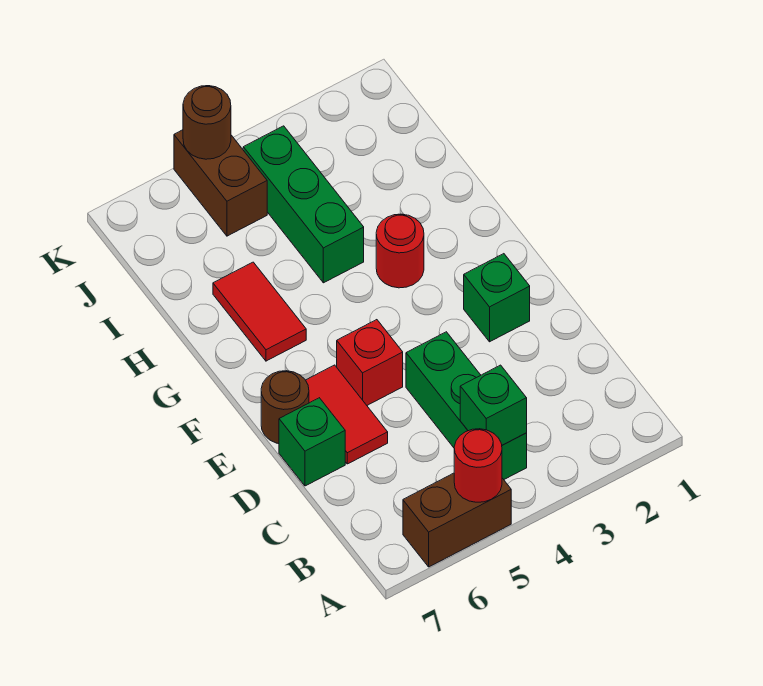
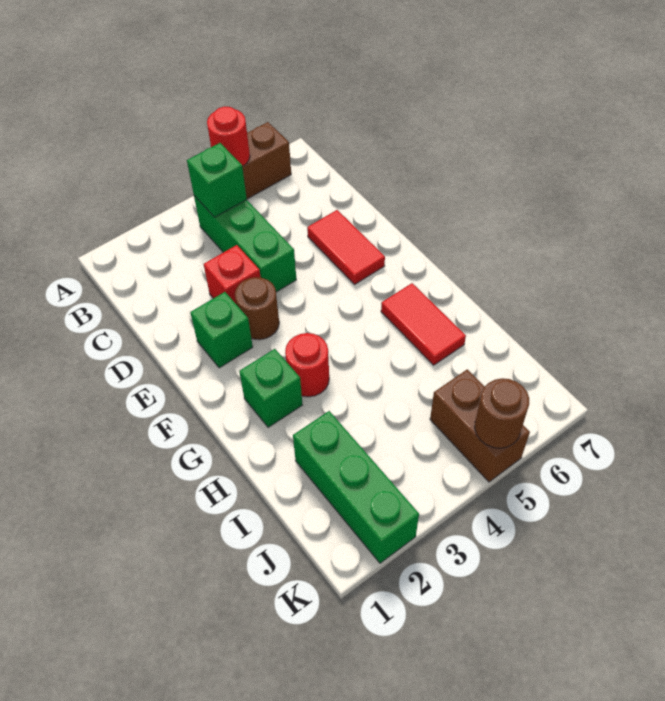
green 1x1 brick [279,398,345,486] -> green 1x1 brick moved to [239,349,302,427]
red 1x1 brick [337,320,403,405] -> red 1x1 brick moved to [203,245,261,304]
brown 1x1 round brick [261,371,309,444] -> brown 1x1 round brick moved to [235,277,279,340]
green 1x3 brick [243,126,364,283] -> green 1x3 brick moved to [293,411,419,563]

